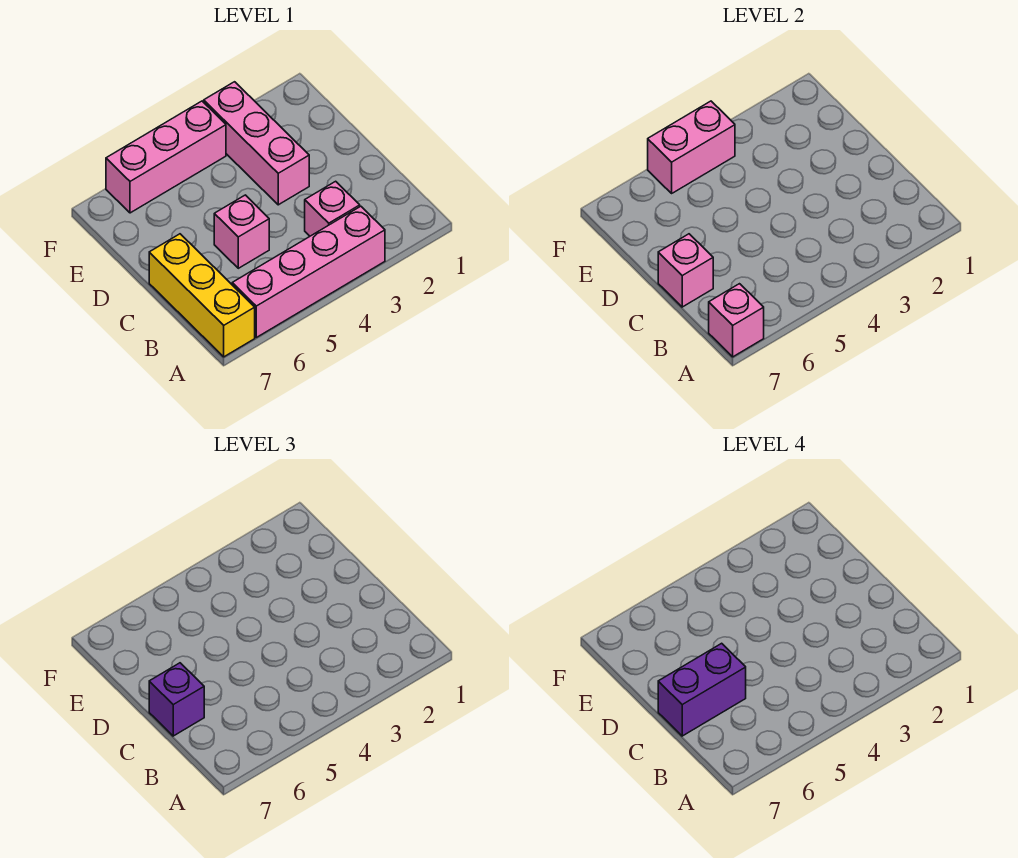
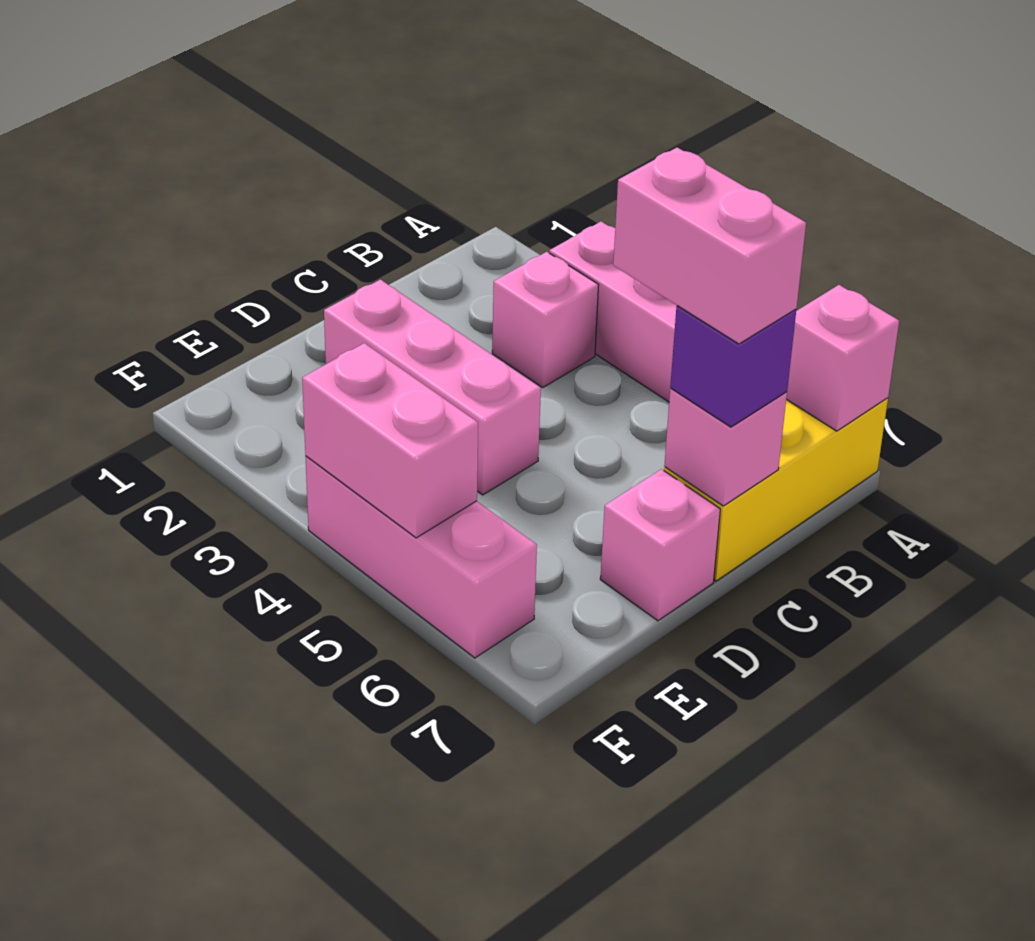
pink 1x1 brick [214,195,269,268] -> pink 1x1 brick moved to [600,469,720,621]
purple 1x2 brick [658,643,746,736] -> pink 1x2 brick [613,148,806,344]
pink 1x3 brick [204,82,309,205] -> pink 1x3 brick turned to [324,280,541,495]

